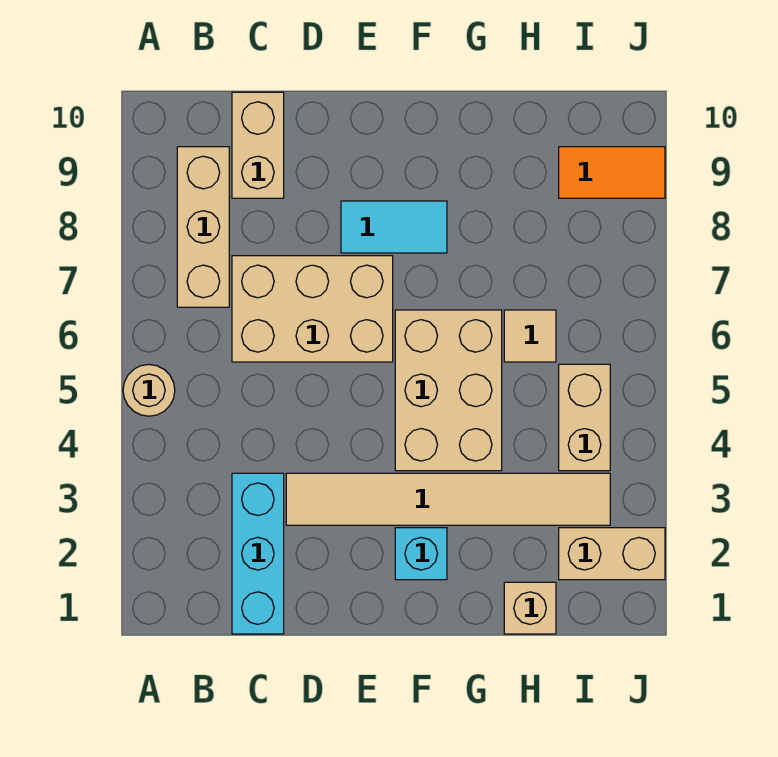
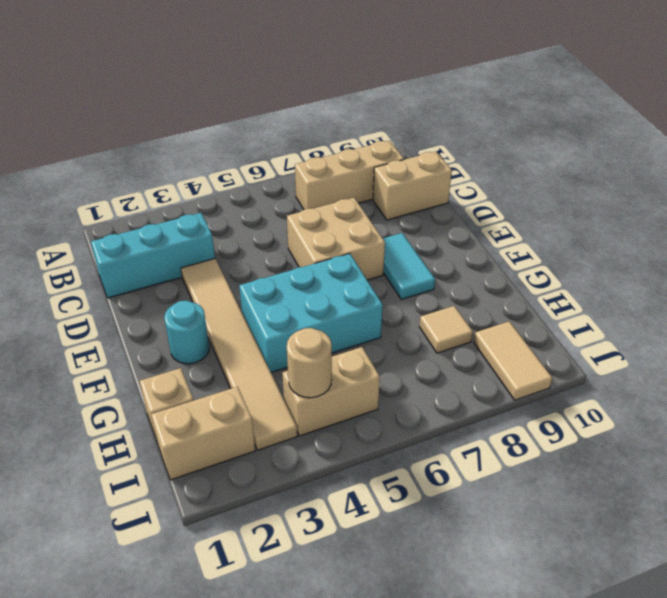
tan 1x1 round brick [123,365,175,416] -> tan 1x1 round brick moved to [287,328,332,398]
tan 2x3 brick [232,256,393,362] -> tan 2x2 brick [287,198,385,280]
cyan 1x1 brick [395,528,447,580] -> cyan 1x1 round brick [164,301,210,364]
tan 2x3 brick [395,310,502,471] -> cyan 2x3 brick [239,254,383,372]
tan 1x1 tile [504,310,556,362] -> tan 1x1 tile moved to [419,306,473,353]
tan 1x2 brick [559,528,665,580] -> tan 1x2 brick turned to [151,387,255,480]
orange 1x2 tile [559,147,665,198] -> tan 1x2 tile [474,321,552,400]

